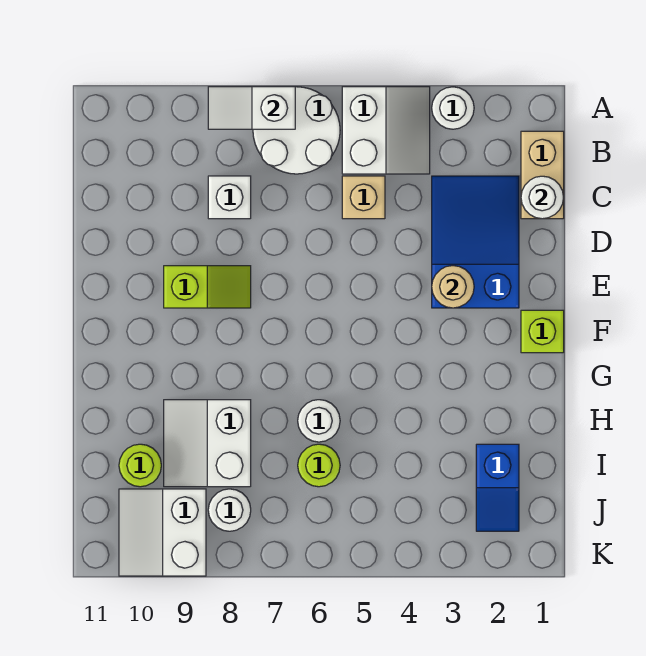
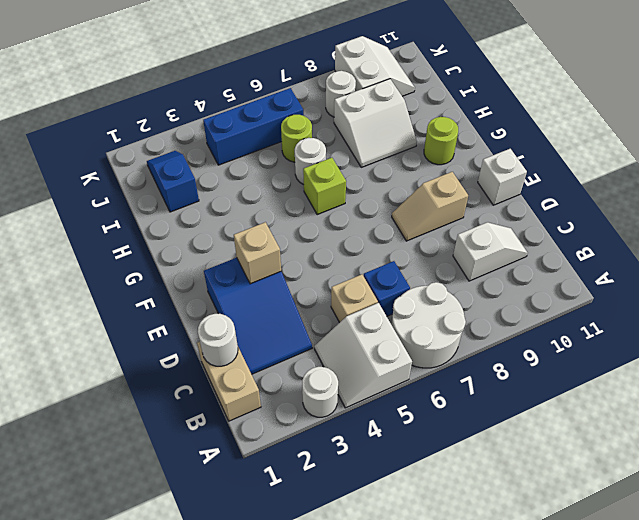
white 1x2 slope [208,87,295,129] -> white 1x2 slope moved to [453,222,528,281]
none -> blue 1x1 brick [364,261,410,316]
white 1x1 brick [208,176,251,219] -> white 1x1 brick moved to [478,149,527,205]
tan 1x1 round brick [432,266,474,308] -> tan 1x1 brick [234,222,281,284]
lime 1x2 slope [164,266,251,308] -> tan 1x2 slope [392,172,468,241]
lime 1x1 brick [521,310,564,353] -> lime 1x1 brick moved to [303,158,346,215]
white 2x2 slope [164,400,251,487] -> white 2x2 slope turned to [334,79,417,167]
lime 1x1 round brick [119,444,161,487] -> lime 1x1 round brick moved to [424,117,458,165]
none -> blue 1x3 brick [203,88,303,165]

